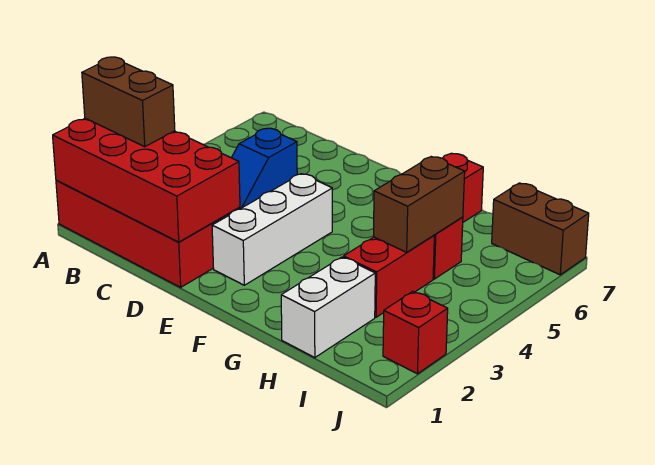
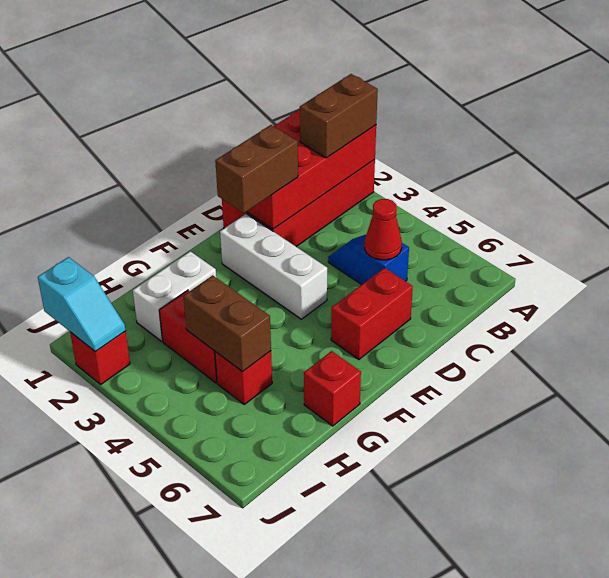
none -> red 1x1 cone [365,199,402,260]
none -> red 1x2 brick [331,268,413,360]
white 1x2 brick [281,257,375,358] -> white 1x2 brick turned to [133,251,216,341]
brown 1x2 brick [492,183,589,275] -> brown 1x2 brick moved to [215,125,298,213]
none -> cyan 1x2 slope [38,257,126,352]

